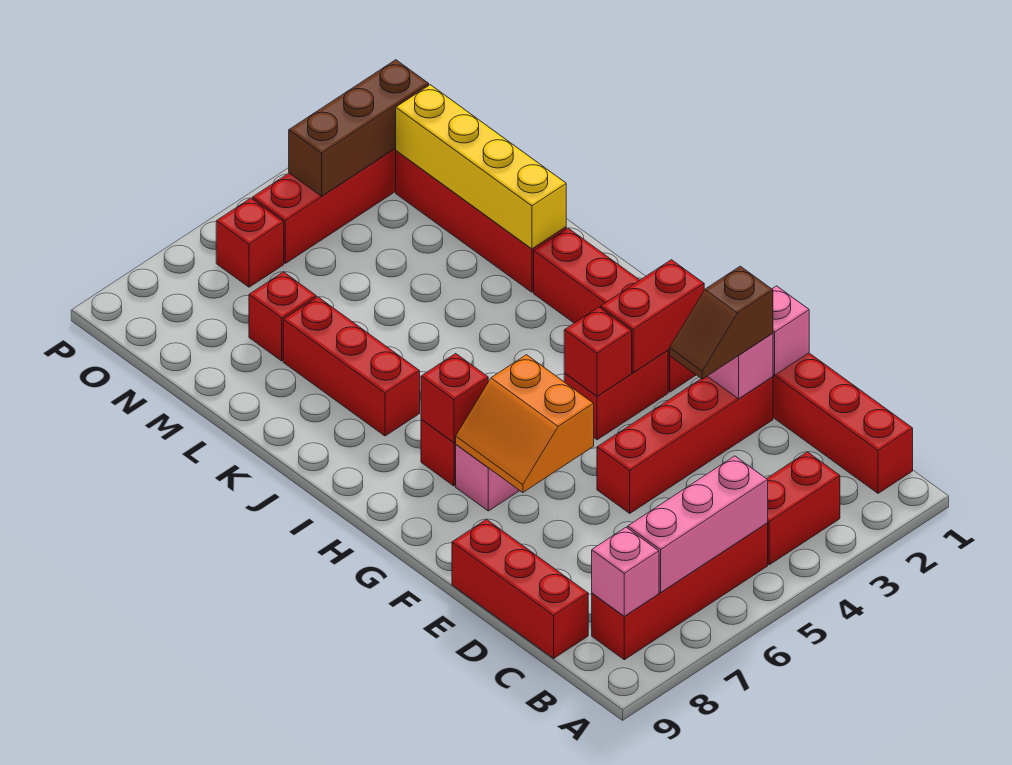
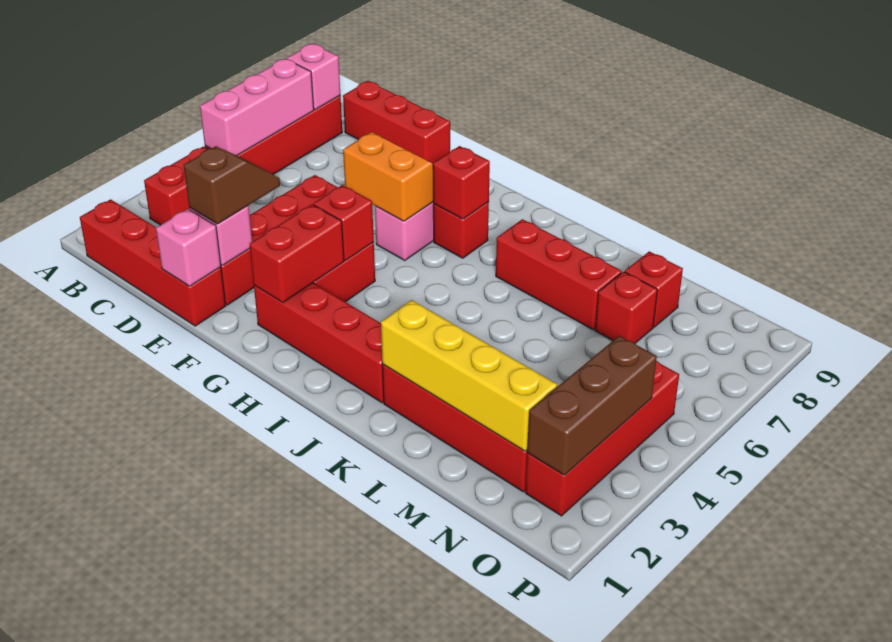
red 1x1 brick [216,198,284,287] -> red 1x1 brick moved to [625,251,683,327]

